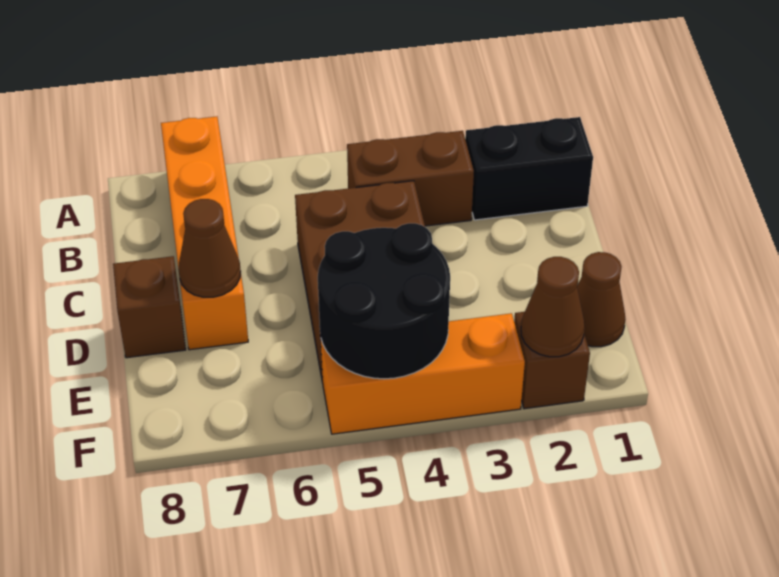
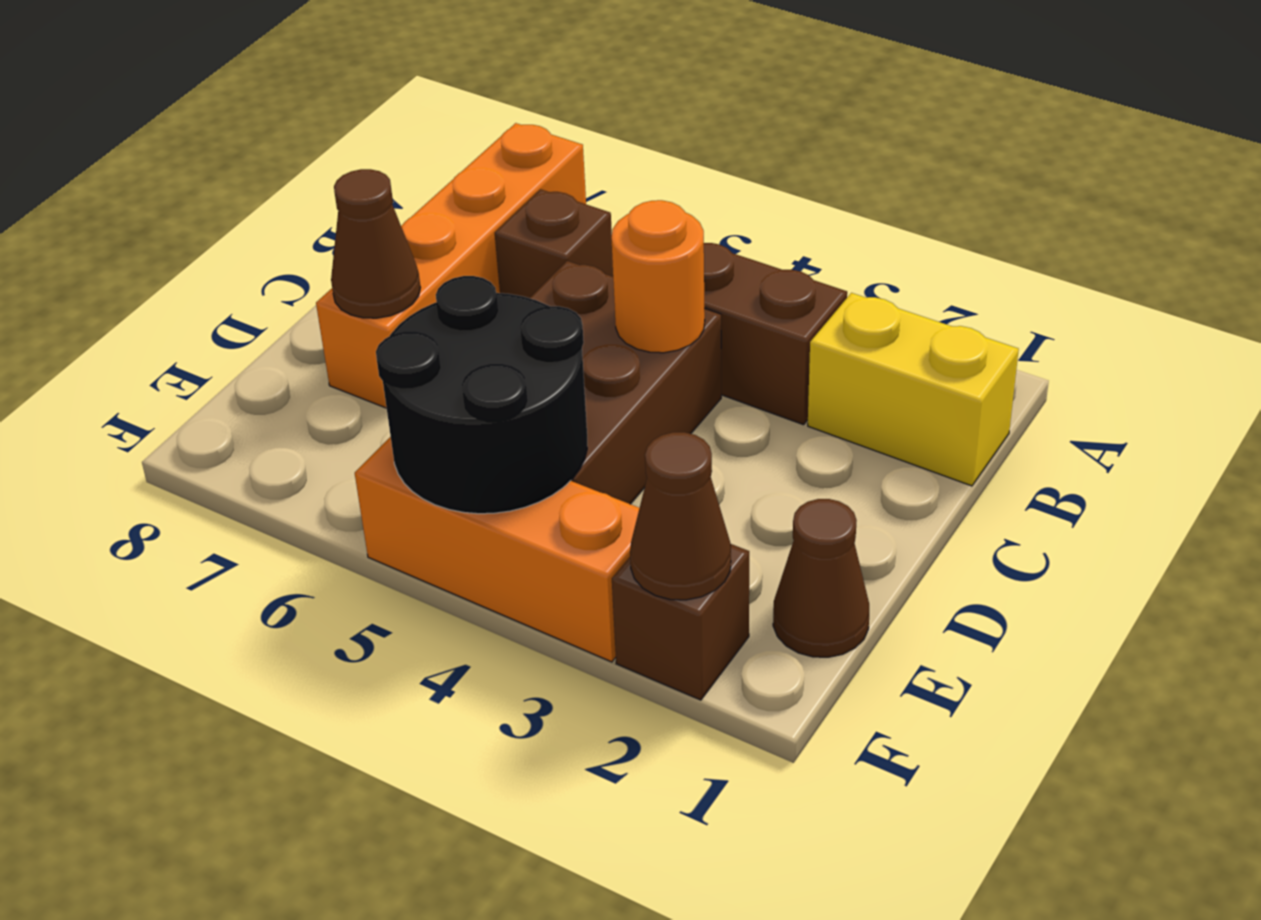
black 1x2 brick [465,117,593,220] -> yellow 1x2 brick [808,293,1019,486]
none -> orange 1x1 round brick [611,200,705,353]
brown 1x1 brick [113,256,186,358] -> brown 1x1 brick moved to [495,189,613,298]

